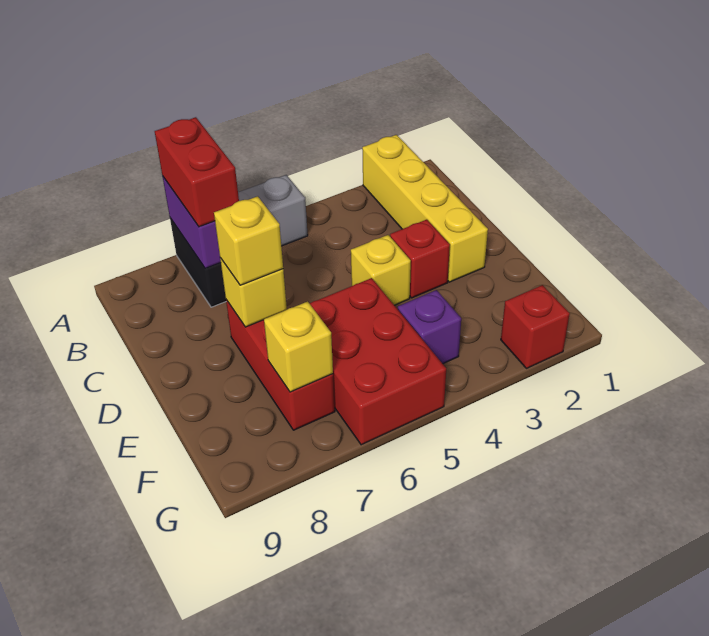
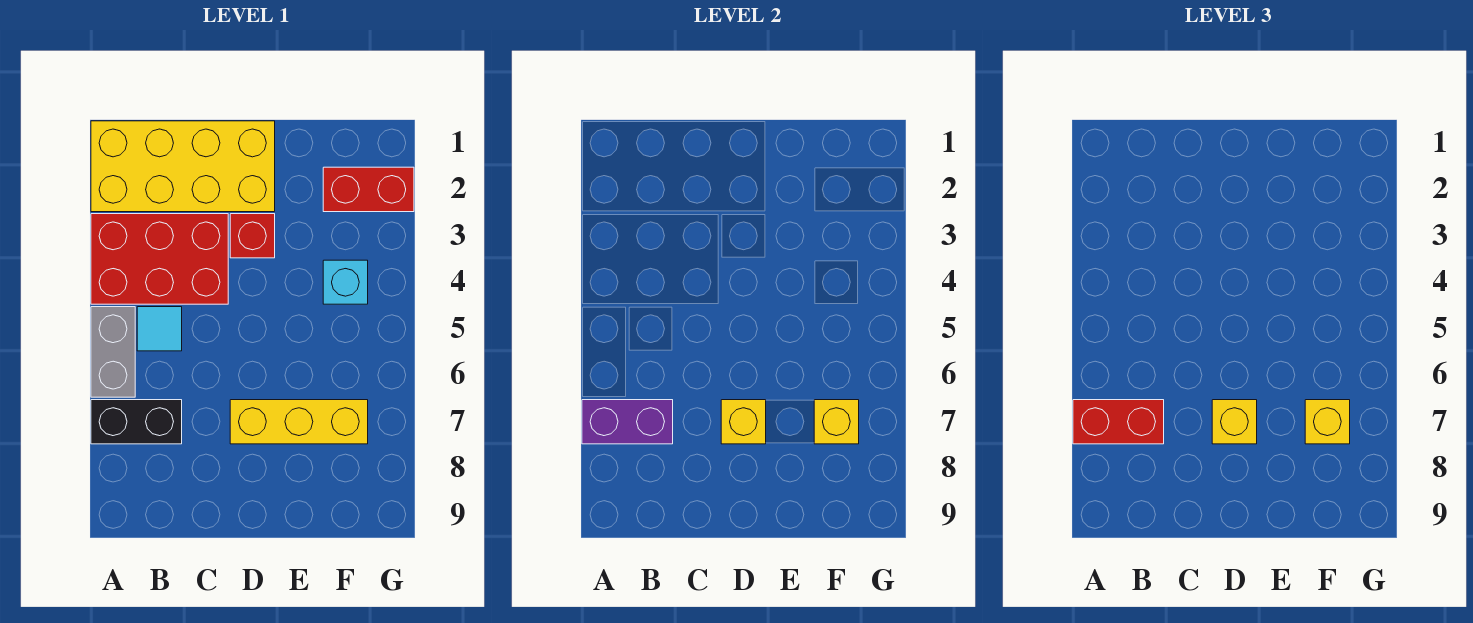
yellow 1x4 brick [362,135,488,282] -> yellow 2x4 brick [91,121,275,212]
none -> cyan 1x1 tile [137,307,182,351]
yellow 1x1 brick [351,235,411,305] -> yellow 1x1 brick moved to [1305,400,1350,444]
red 1x3 brick [226,300,335,430] -> yellow 1x3 brick [230,400,368,444]
red 2x3 brick [310,278,446,445] -> red 2x3 brick moved to [91,214,228,304]
purple 1x1 brick [398,290,461,364] -> cyan 1x1 brick [323,260,368,304]
red 1x1 brick [501,285,570,368] -> red 1x2 brick [323,167,414,212]

